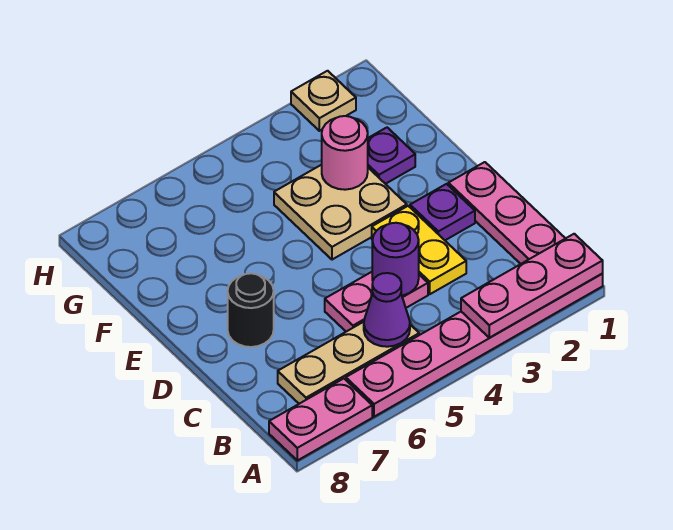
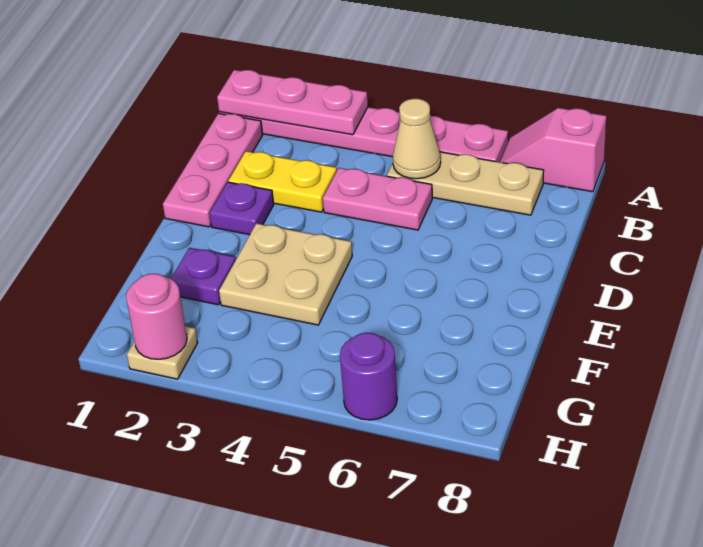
pink 1x2 plate [269,379,372,461] -> pink 1x2 slope [500,108,606,192]
purple 1x1 cone [364,273,410,347] -> tan 1x1 cone [393,99,441,179]
yellow 1x2 plate [372,206,466,294] -> yellow 1x2 plate turned to [228,151,337,212]
purple 1x1 round brick [372,223,419,296] -> purple 1x1 round brick moved to [340,333,397,420]
black 1x1 round brick [228,273,274,347] -> none
pink 1x1 round brick [322,116,368,190] -> pink 1x1 round brick moved to [126,274,187,359]

